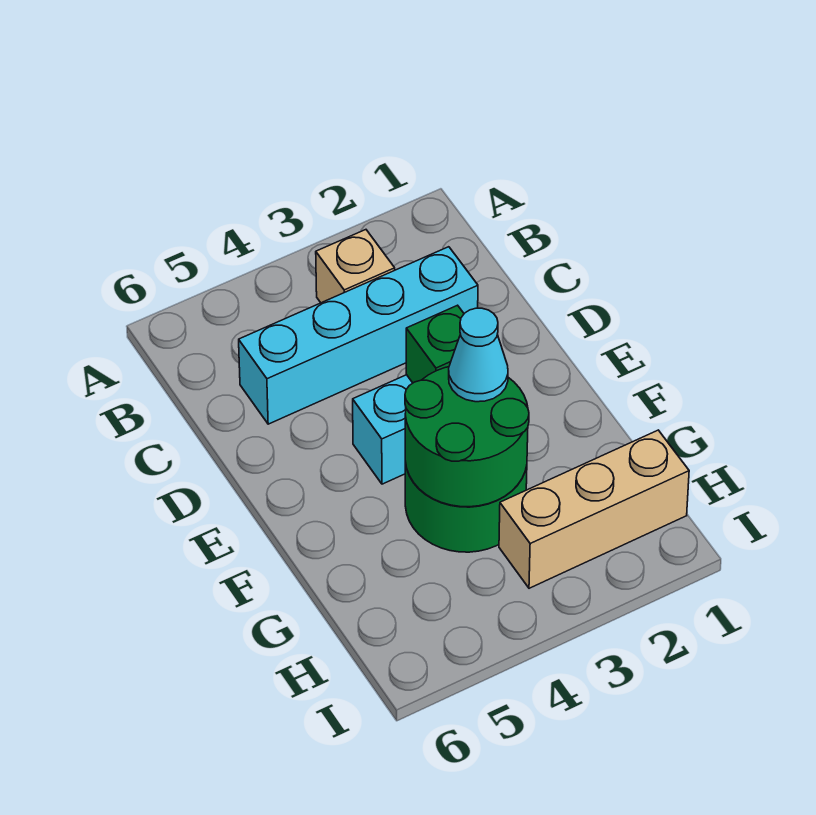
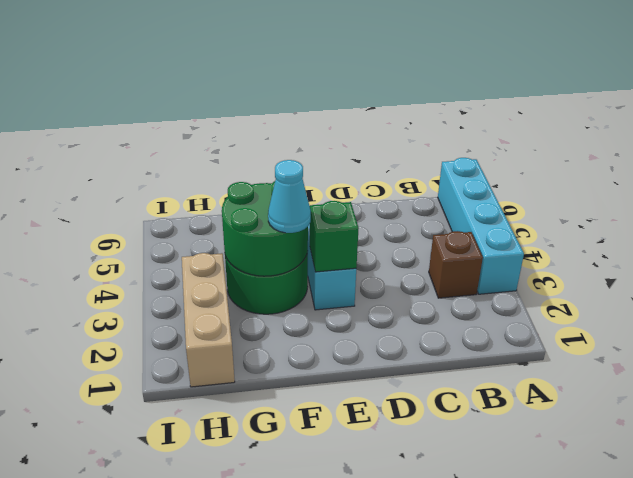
tan 1x1 brick [316,230,395,303] -> brown 1x1 brick [429,231,483,298]
cyan 1x4 brick [239,247,478,424] -> cyan 1x4 brick moved to [438,158,524,294]

